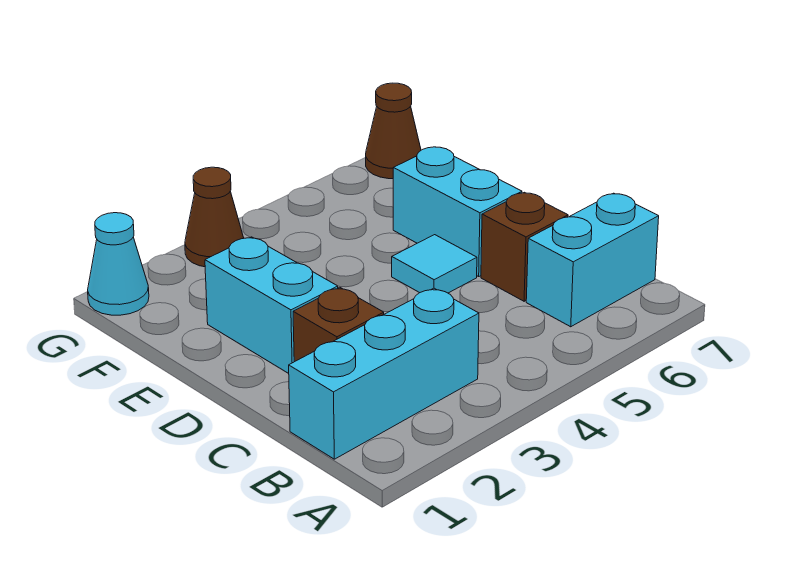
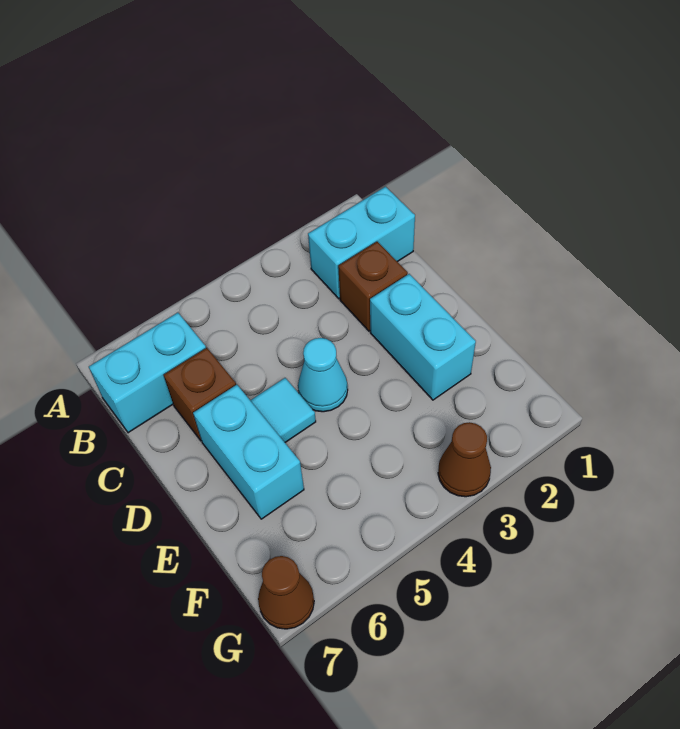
cyan 1x3 brick [289,288,479,459] -> cyan 1x2 brick [308,187,415,299]
cyan 1x1 cone [88,213,149,315] -> cyan 1x1 cone moved to [298,338,348,412]

